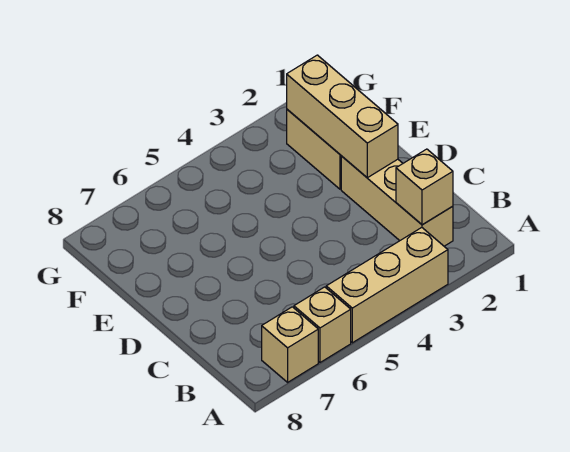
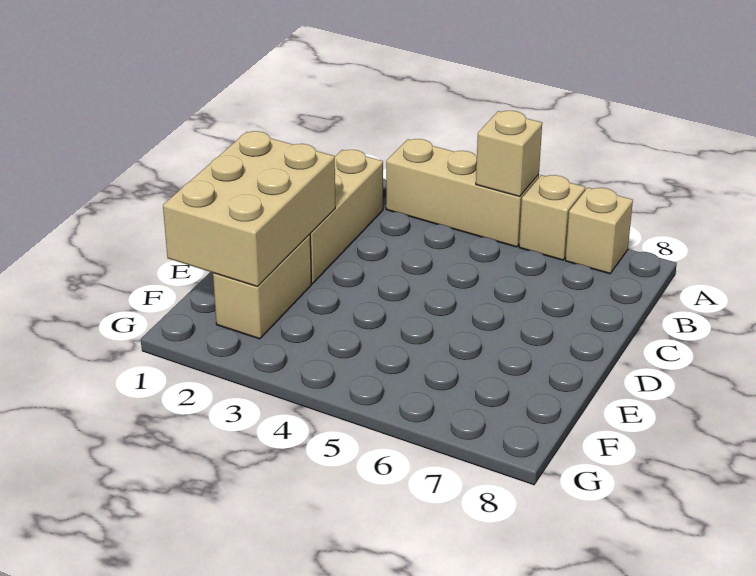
tan 1x1 brick [396,149,453,225] -> tan 1x1 brick moved to [476,111,542,197]
tan 1x3 brick [287,55,398,178] -> tan 2x3 brick [163,131,335,287]

